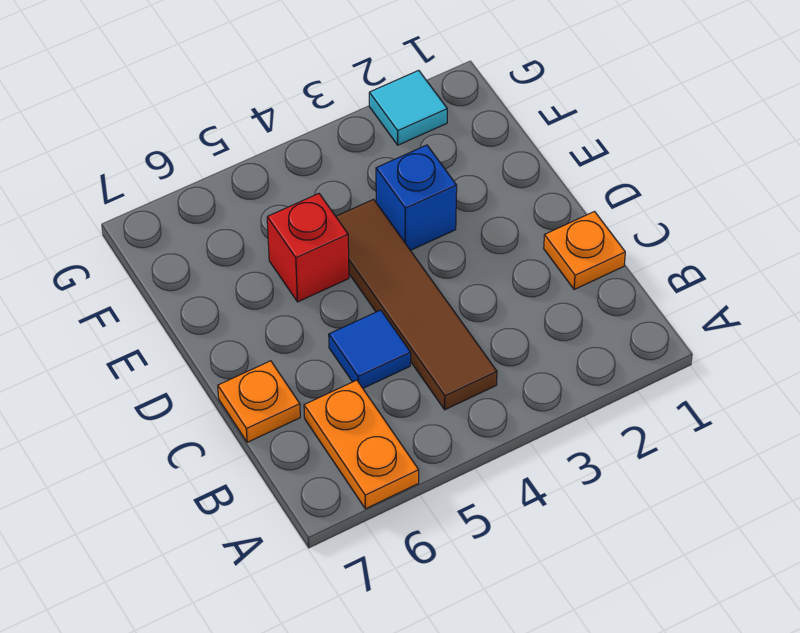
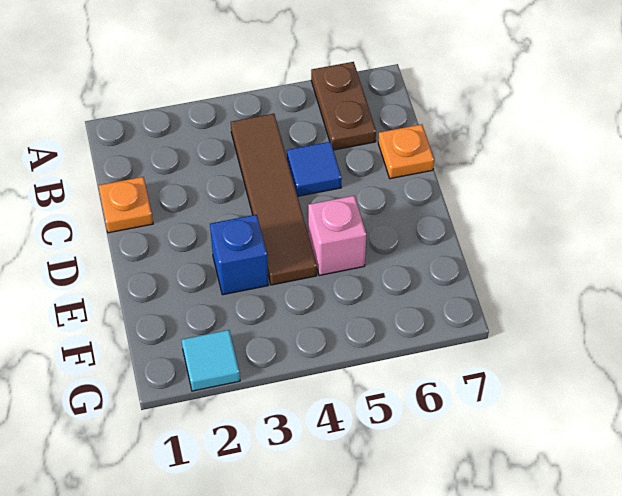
orange 1x2 plate [304,380,419,509] -> brown 1x2 plate [311,62,376,150]
red 1x1 brick [267,194,349,302] -> pink 1x1 brick [308,196,366,276]

